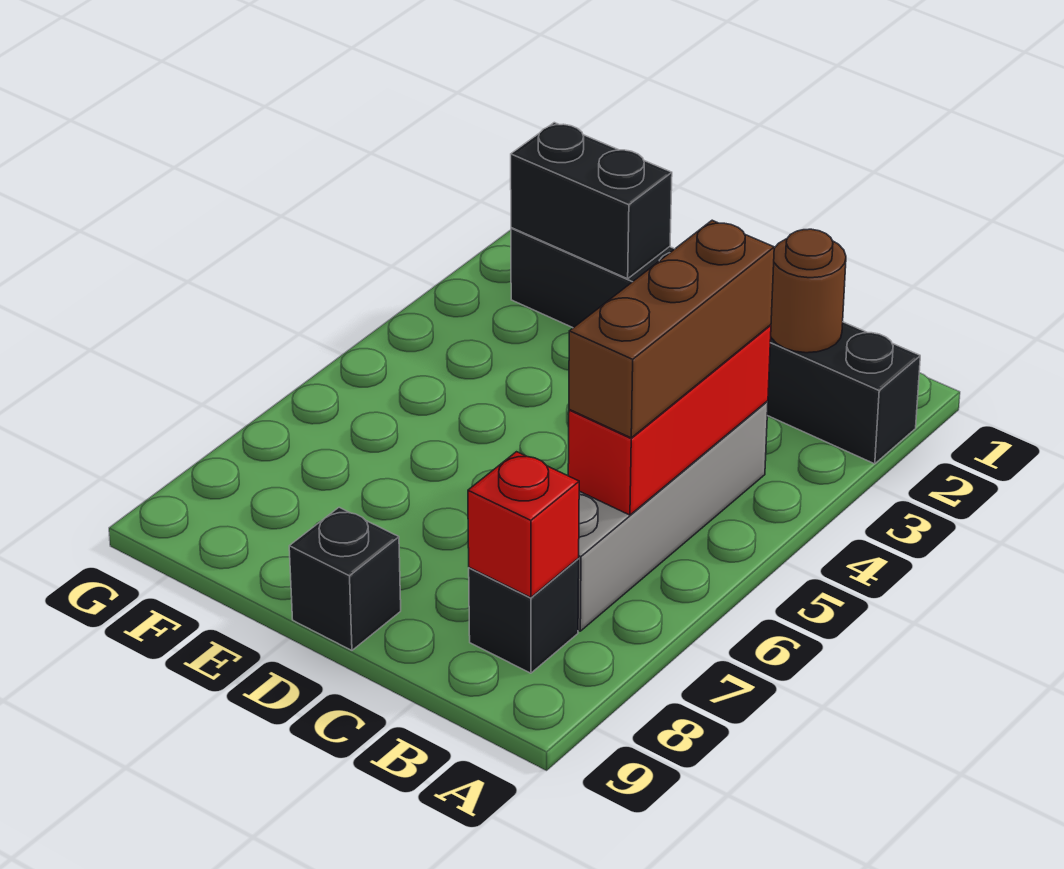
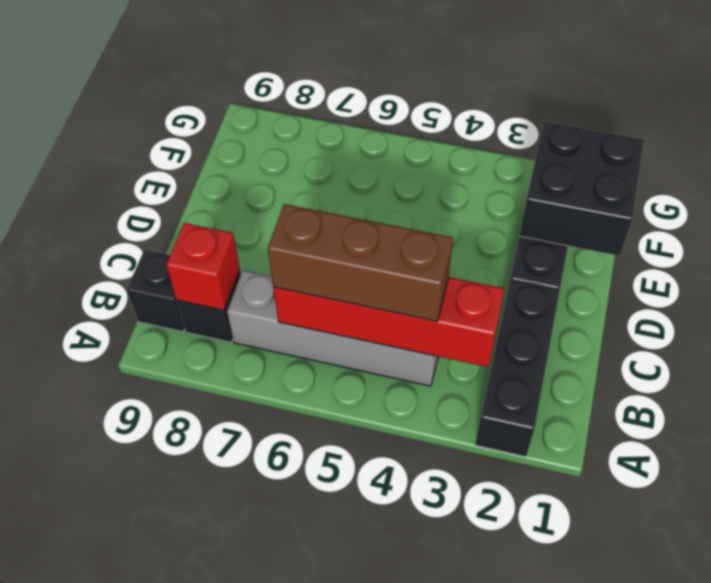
brown 1x1 round brick [771,229,846,353] -> none
red 1x3 brick [568,325,771,515] -> red 1x4 brick [273,277,504,367]
black 1x1 brick [289,507,401,650] -> black 1x1 brick moved to [127,250,185,332]
black 1x2 brick [511,123,672,279] -> black 2x2 brick [519,121,644,256]

